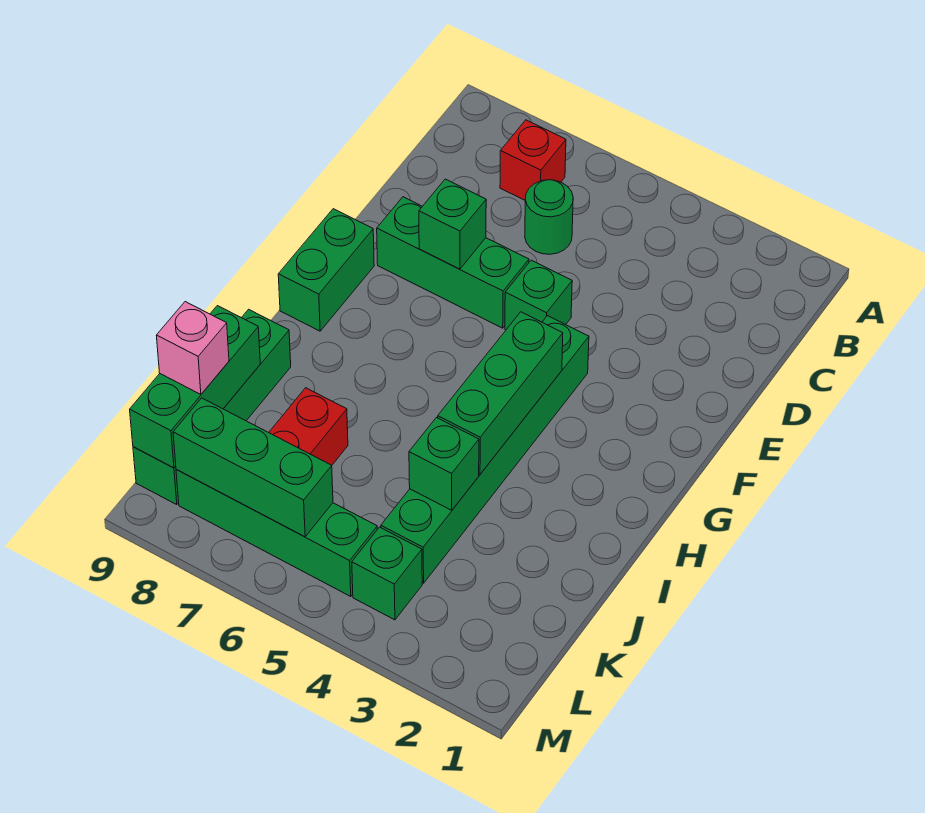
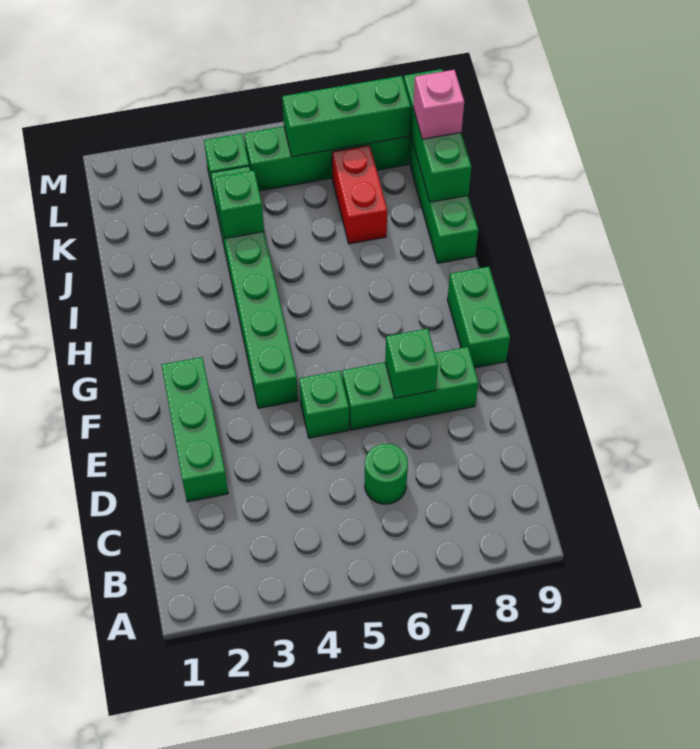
red 1x1 brick [500,120,566,200] -> none
green 1x3 brick [438,312,563,474] -> green 1x3 brick moved to [162,357,228,502]

